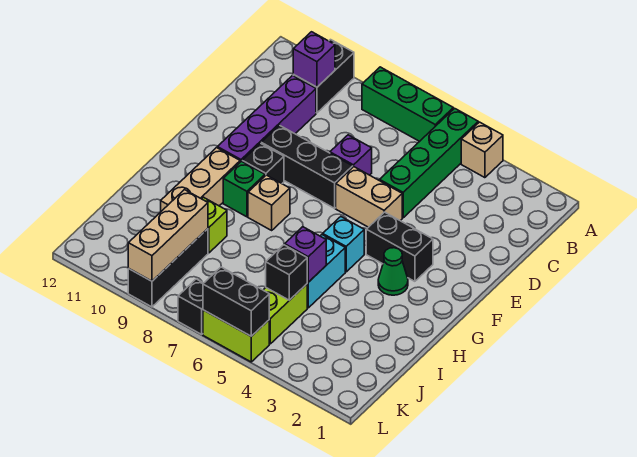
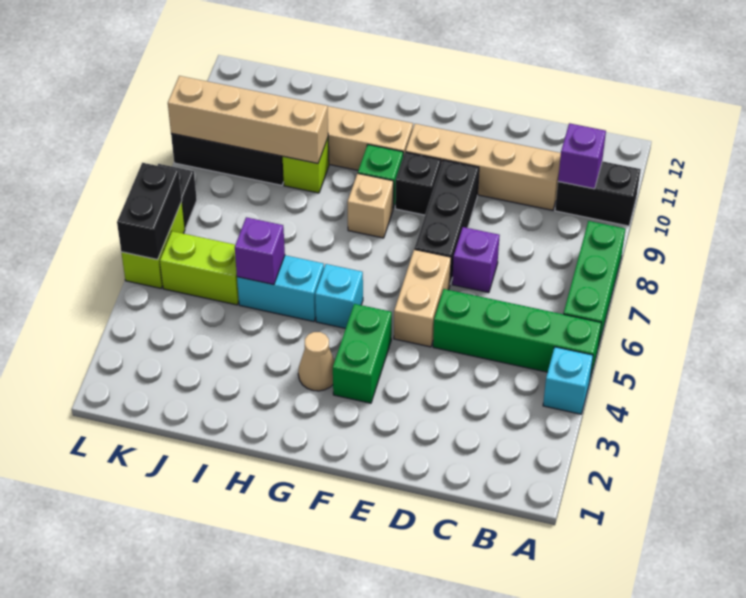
tan 1x1 brick [461,122,503,178] -> cyan 1x1 brick [543,347,593,414]
purple 1x4 brick [217,76,316,162] -> tan 1x4 brick [406,124,561,210]
black 1x2 brick [366,212,433,281] -> green 1x2 brick [333,304,392,403]
green 1x1 cone [378,248,408,295] -> tan 1x1 cone [298,332,335,391]
black 1x1 brick [266,245,307,300] -> none
tan 1x3 brick [128,190,208,281] -> tan 1x4 brick [168,76,328,163]

